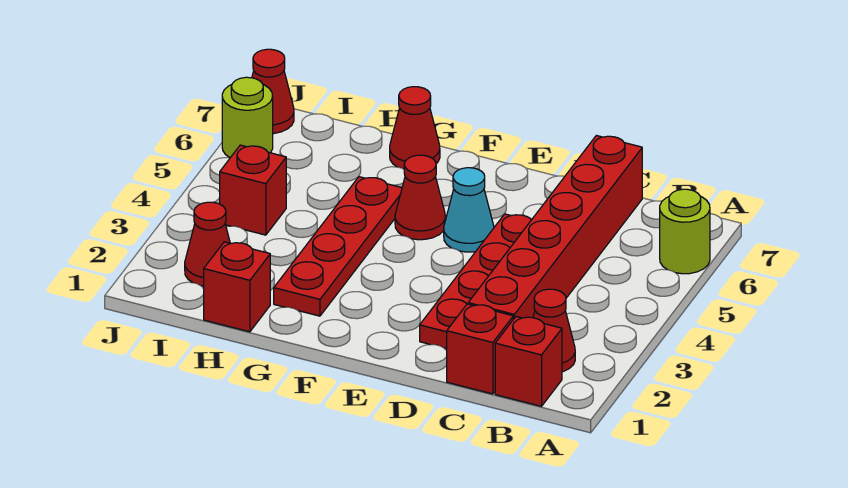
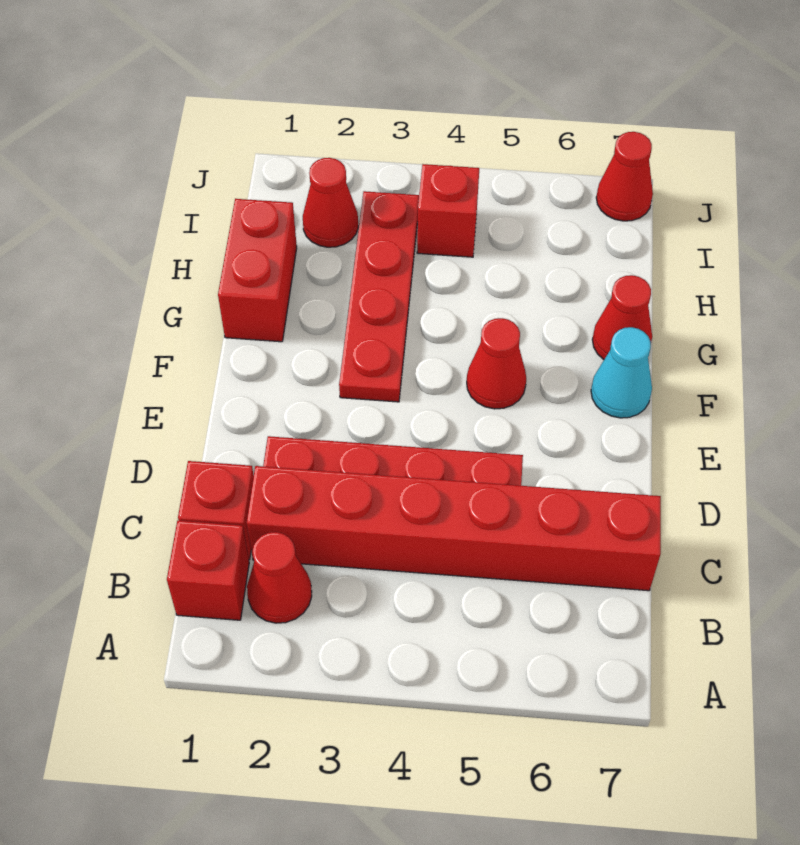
lime 1x1 round brick [660,189,710,274] -> none
cyan 1x1 cone [444,168,494,252] -> cyan 1x1 cone moved to [591,327,652,418]
red 1x4 plate [274,177,402,316] -> red 1x4 plate turned to [339,191,419,402]
red 1x1 brick [204,242,270,332] -> red 1x2 brick [218,199,297,342]
lime 1x1 round brick [222,77,273,158] -> none

